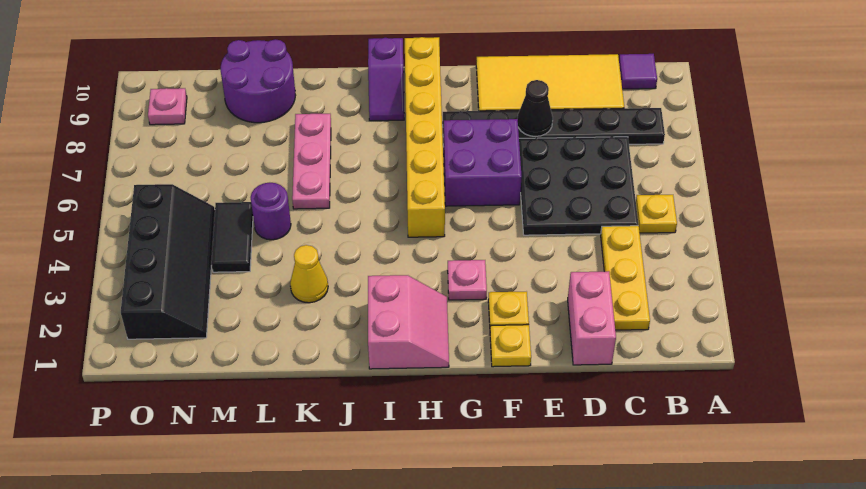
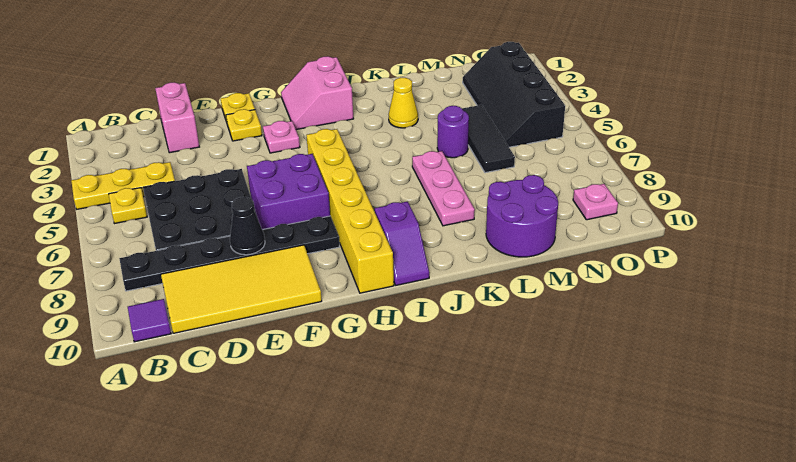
yellow 1x3 plate [601,226,650,330] -> yellow 1x3 plate turned to [71,162,175,209]
purple 1x2 slope [368,38,404,121] -> purple 1x2 slope turned to [375,202,429,285]
black 1x2 tile [211,202,253,272] -> black 1x3 tile [462,105,515,173]

